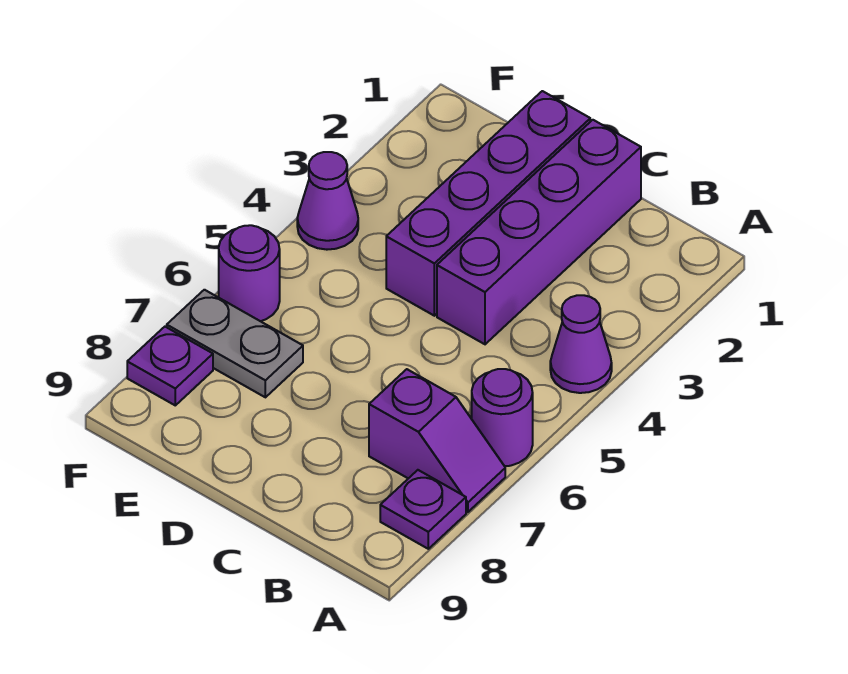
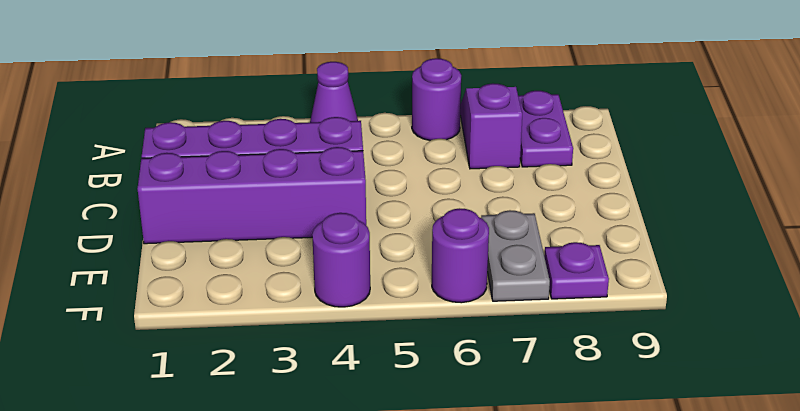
purple 1x1 plate [380,470,466,549] -> purple 1x2 plate [518,91,573,167]
purple 1x1 cone [297,152,358,250] -> purple 1x1 round brick [312,213,370,307]

